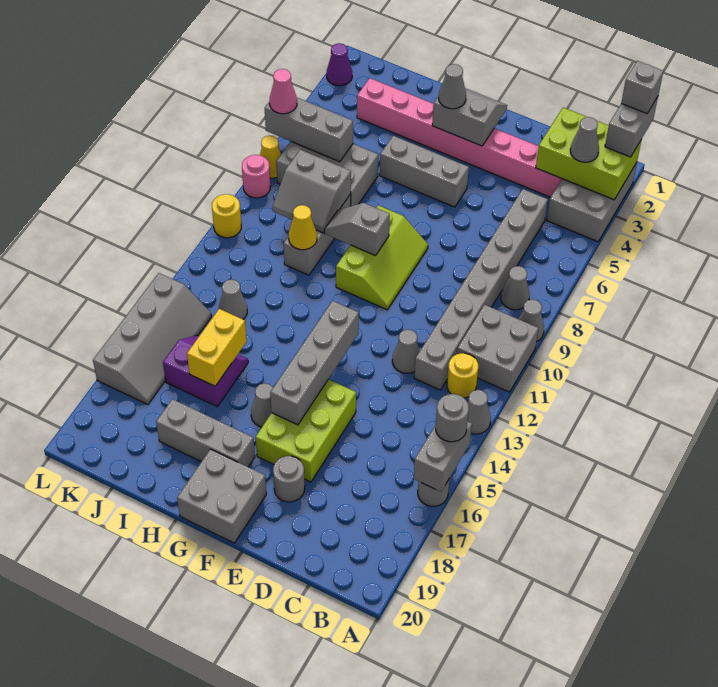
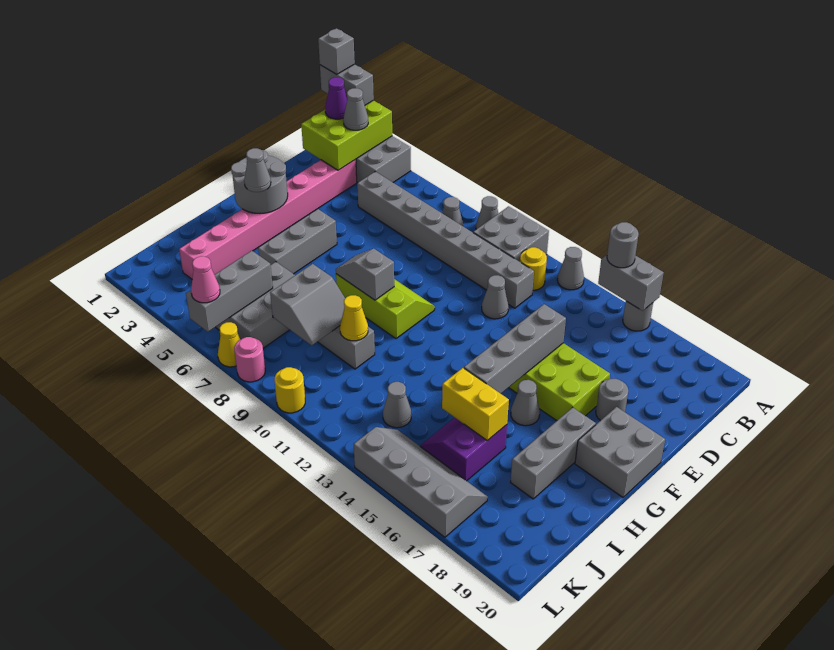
grey 2x2 slope [432,88,507,146] -> grey 2x2 round brick [231,150,288,213]
grey 1x4 brick [270,301,359,425] -> grey 1x4 brick turned to [464,304,566,394]
grey 1x2 slope [324,203,390,256] -> grey 1x2 slope turned to [336,249,394,300]
purple 1x1 cone [327,43,352,86] -> purple 1x1 cone moved to [325,77,347,119]

